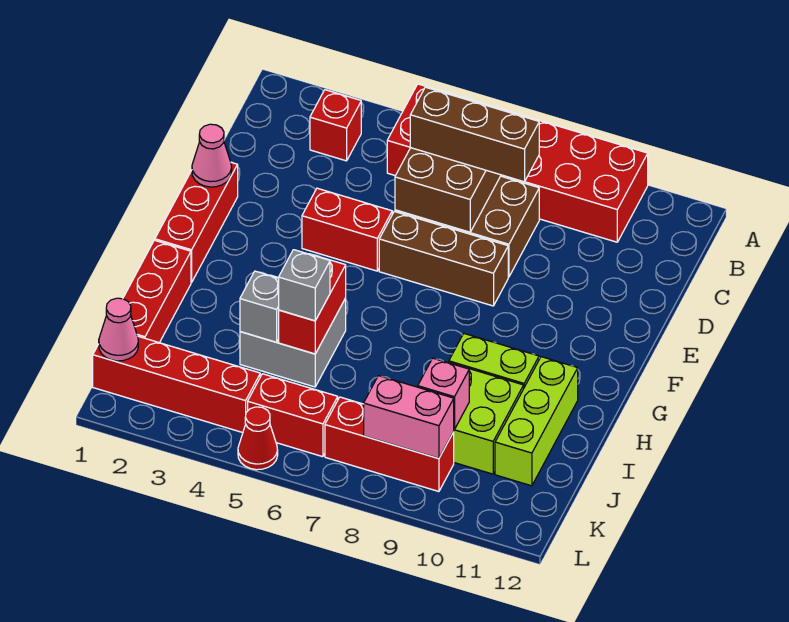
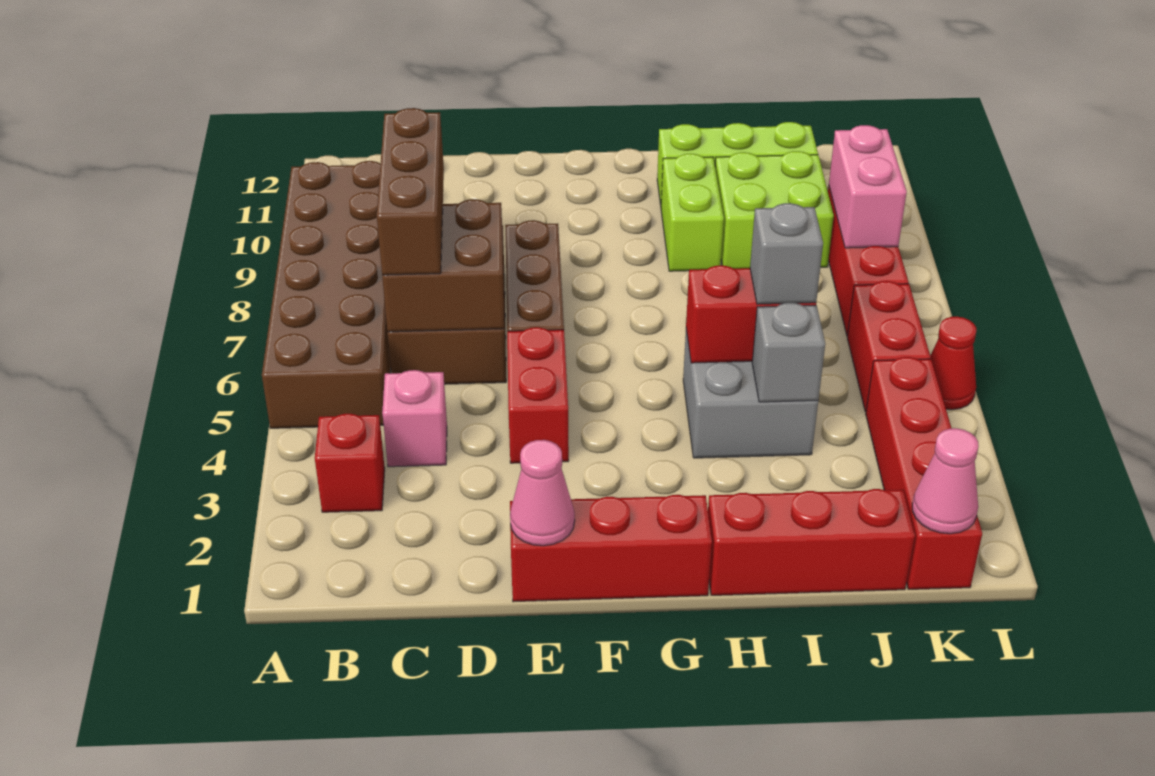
red 2x6 brick [387,84,648,242] -> brown 2x6 brick [262,161,391,428]
pink 1x1 brick [418,358,469,429] -> pink 1x1 brick moved to [382,370,447,467]

